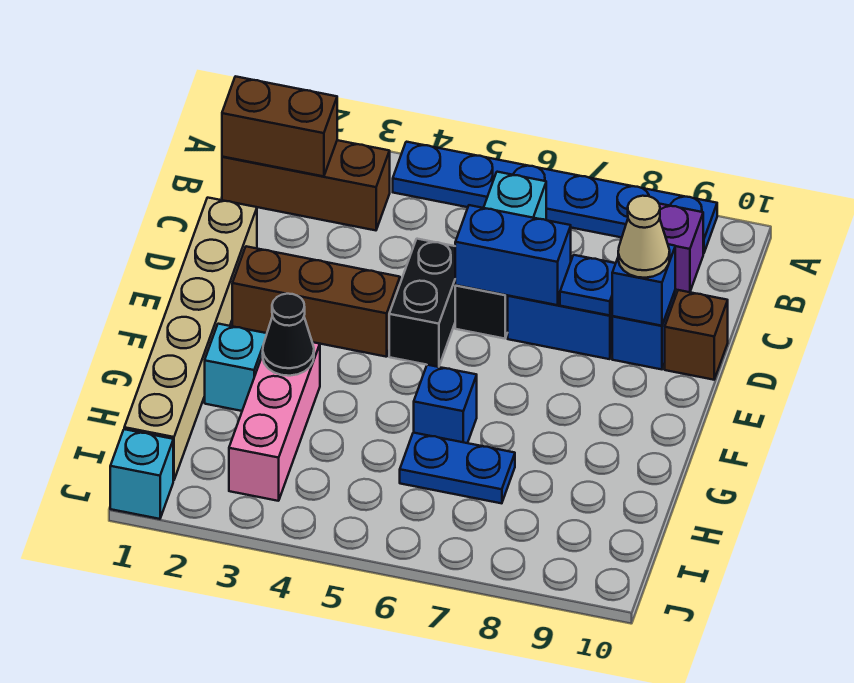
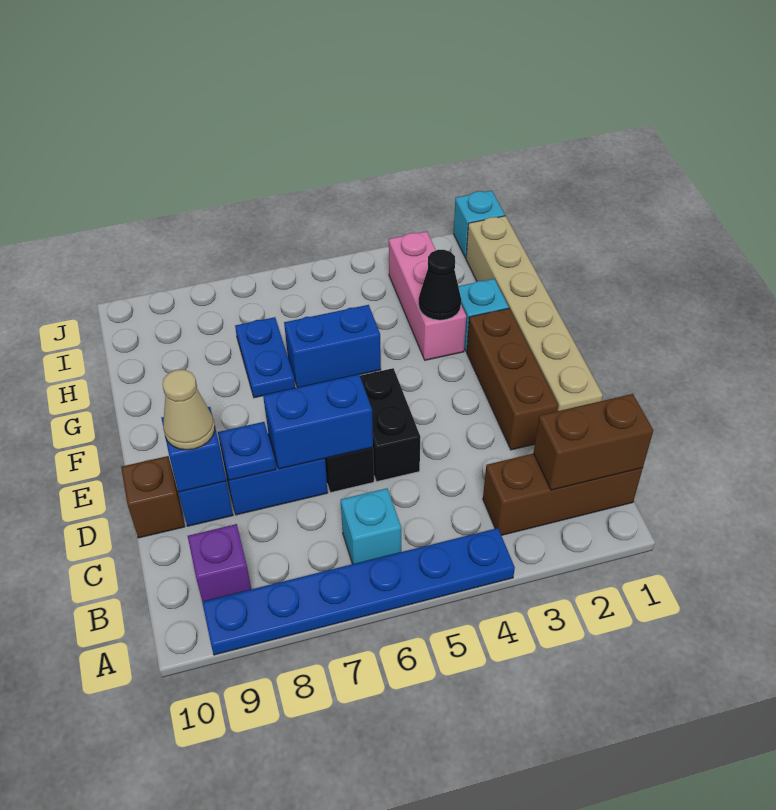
brown 1x3 brick [232,246,400,357] -> brown 1x3 brick turned to [467,308,558,450]
blue 1x1 brick [414,365,477,443] -> blue 1x2 brick [284,305,381,388]
blue 1x2 plate [400,433,515,503] -> blue 1x2 plate turned to [235,317,295,398]

